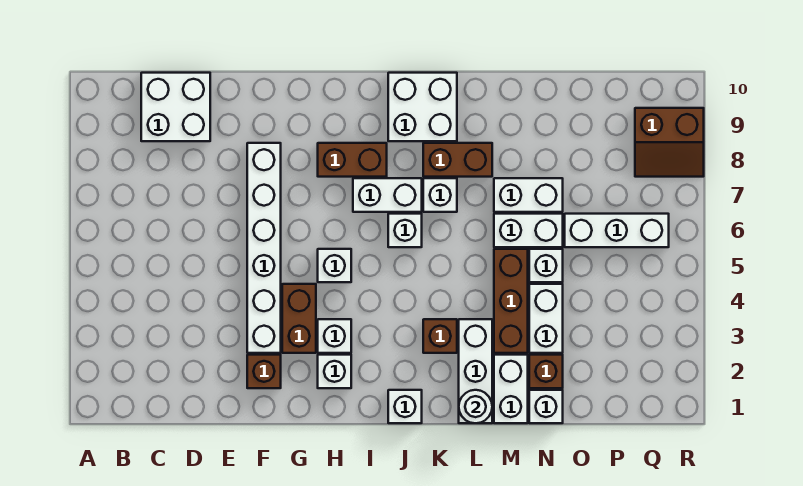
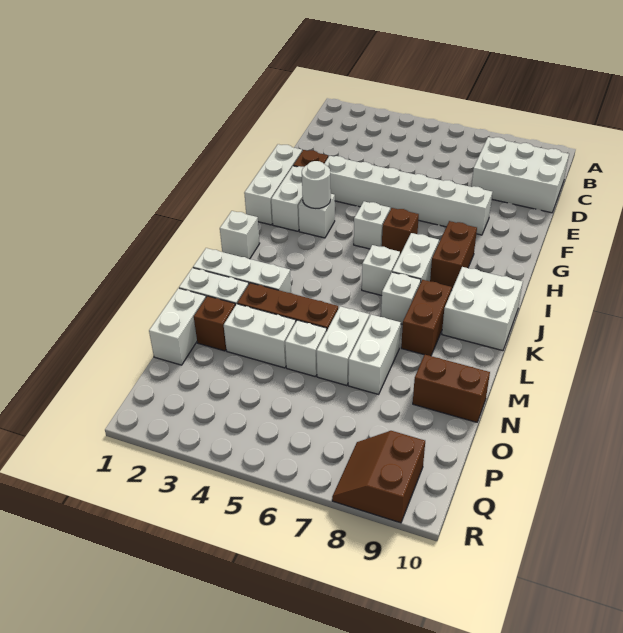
white 2x2 brick [141,73,210,141] -> white 2x3 brick [471,137,569,213]
brown 1x2 brick [282,284,316,353] -> brown 1x2 brick moved to [413,354,490,422]
white 1x1 brick [318,355,351,388] -> white 1x2 brick [271,166,304,231]
brown 1x1 brick [423,319,457,353] -> brown 1x1 brick moved to [382,208,419,254]
white 1x1 round brick [459,390,492,423] -> white 1x1 round brick moved to [302,161,331,208]
white 1x1 brick [529,390,563,423] -> white 1x2 brick [149,288,206,365]
white 1x3 brick [565,214,669,247] -> white 1x3 brick moved to [244,144,302,225]

